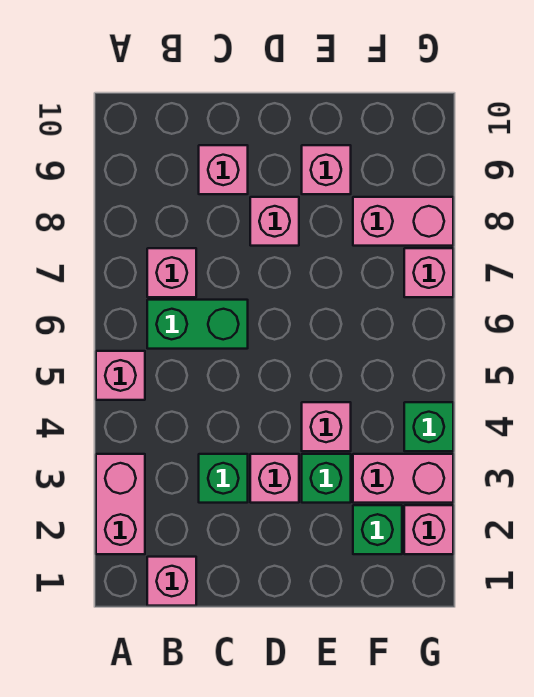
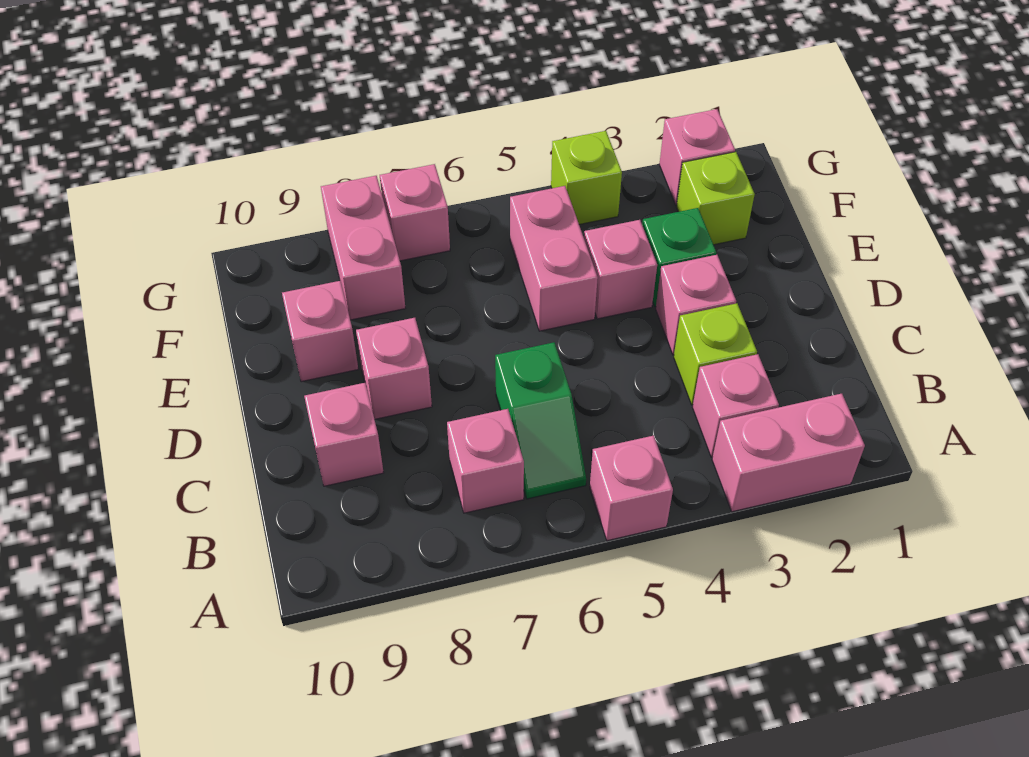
pink 1x1 brick [147,557,196,606] -> pink 1x1 brick moved to [692,354,779,457]
green 1x2 brick [147,300,248,349] -> green 1x2 slope [495,342,586,499]
green 1x1 brick [199,454,248,503] -> lime 1x1 brick [674,303,757,405]
green 1x1 brick [353,505,402,554] -> lime 1x1 brick [676,152,755,245]
pink 1x2 brick [353,454,453,503] -> pink 1x2 brick moved to [510,186,598,331]
green 1x1 brick [404,402,453,451] -> lime 1x1 brick [551,131,622,225]

